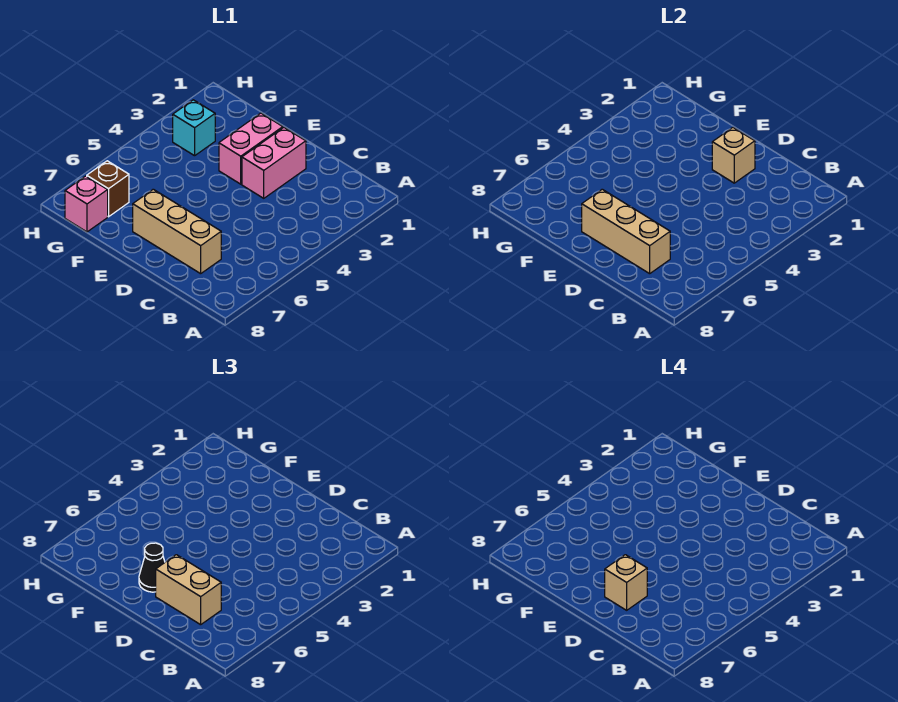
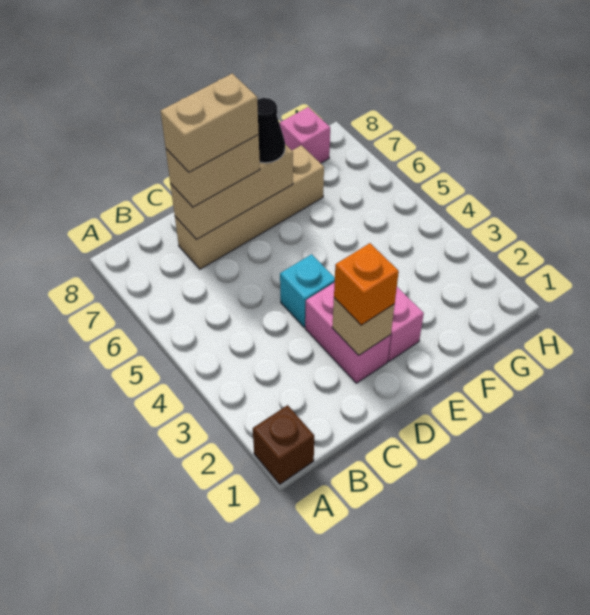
tan 1x3 brick [133,189,221,274] -> tan 1x4 brick [175,145,324,269]
none -> orange 1x1 brick [334,243,399,325]
tan 1x1 brick [605,555,647,610] -> tan 1x2 brick [161,73,259,172]
cyan 1x1 brick [173,100,215,156] -> cyan 1x1 brick moved to [280,254,335,327]
brown 1x1 brick [87,161,129,217] -> brown 1x1 brick moved to [253,405,314,484]

